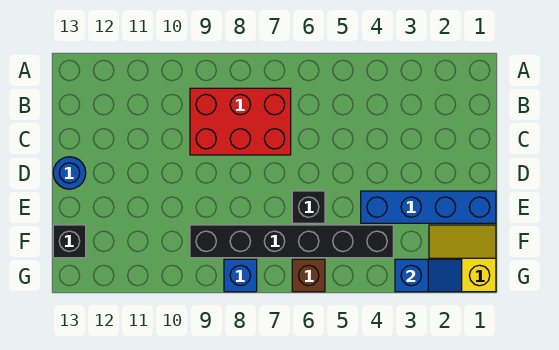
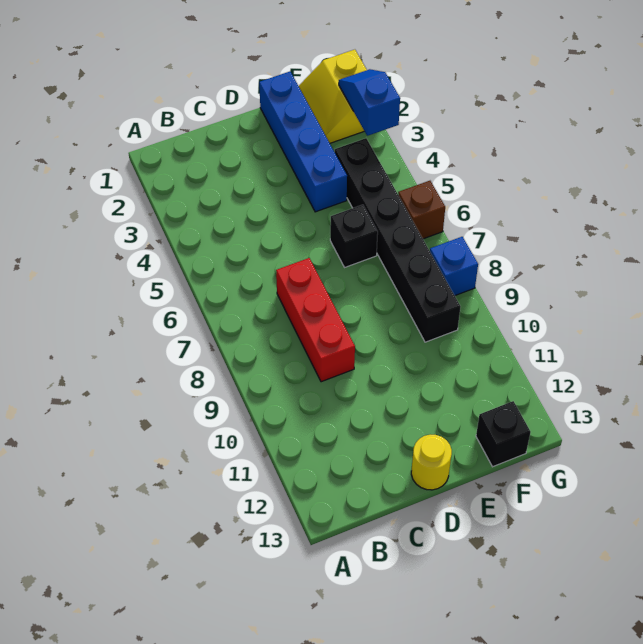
red 2x3 brick [190,88,291,155] -> red 1x3 brick [276,258,355,382]
blue 1x1 round brick [53,157,86,189] -> yellow 1x1 round brick [411,435,452,490]

